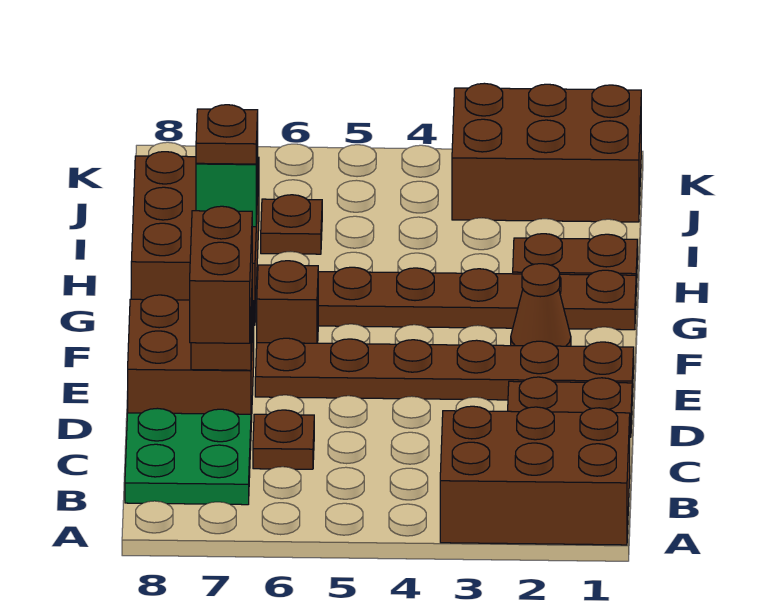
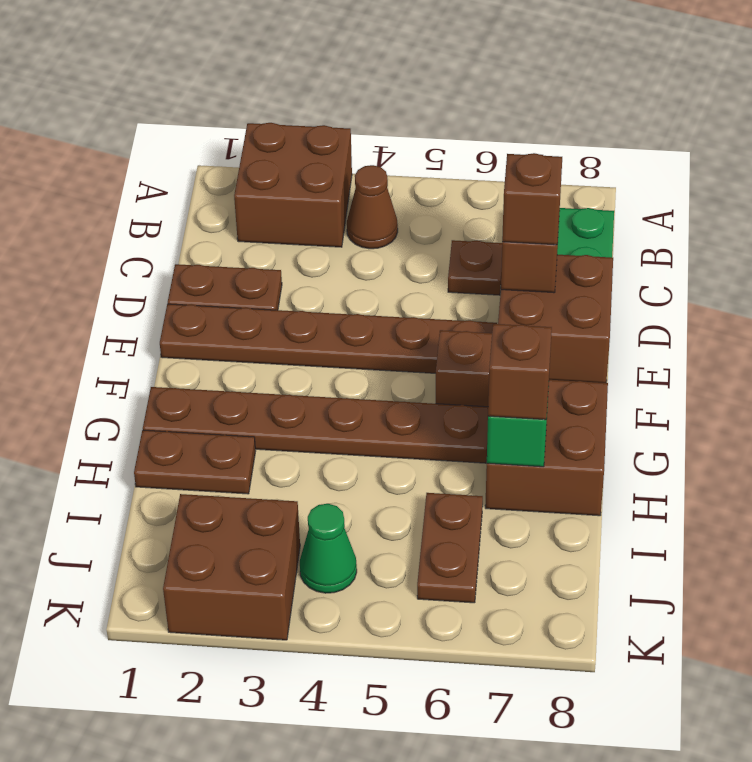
brown 2x3 brick [440,406,630,545] -> brown 2x2 brick [234,123,352,247]
brown 1x2 brick [190,206,252,343] -> brown 1x1 brick [502,153,562,245]
brown 1x1 cone [511,264,571,346] -> brown 1x1 cone moved to [347,165,398,249]
brown 2x3 brick [131,152,259,325] -> brown 2x2 brick [485,380,608,516]
brown 1x1 plate [196,105,258,164] -> brown 1x1 brick [488,324,552,420]
brown 1x1 plate [261,195,322,254] -> brown 1x2 plate [417,493,483,603]
brown 2x3 brick [452,83,641,222] -> brown 2x2 brick [163,494,300,640]
none -> green 1x1 cone [300,504,357,593]

